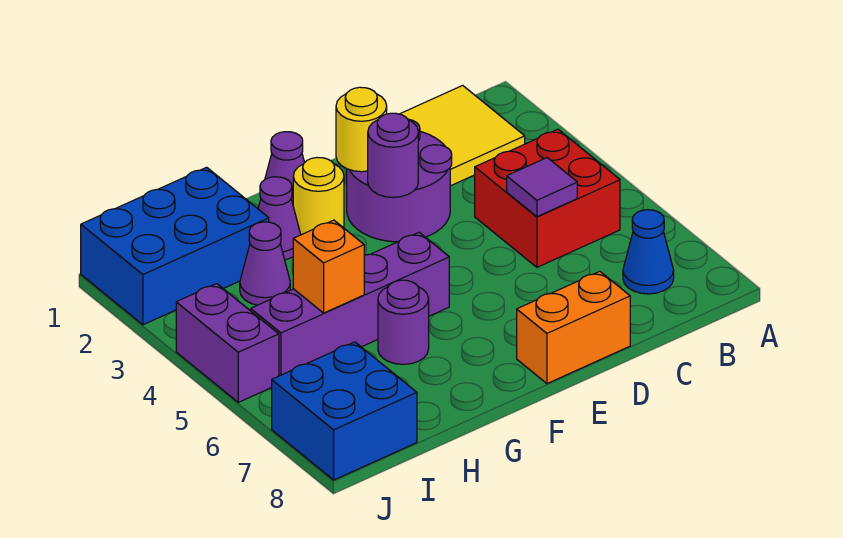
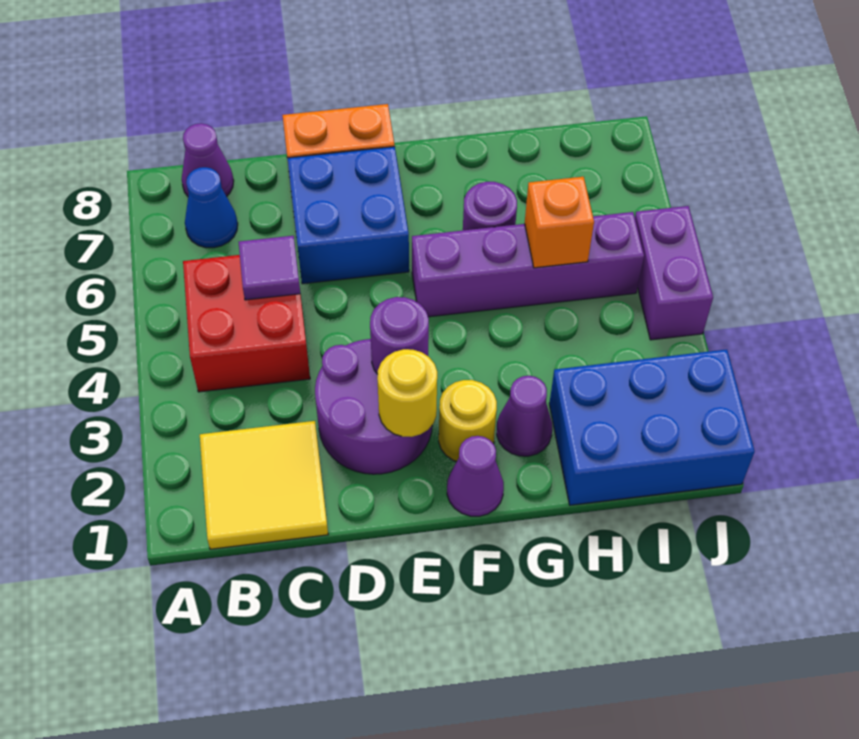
purple 1x1 cone [240,222,290,305] -> purple 1x1 cone moved to [182,123,234,196]
blue 2x2 brick [272,342,417,480] -> blue 2x2 brick moved to [287,147,409,284]

